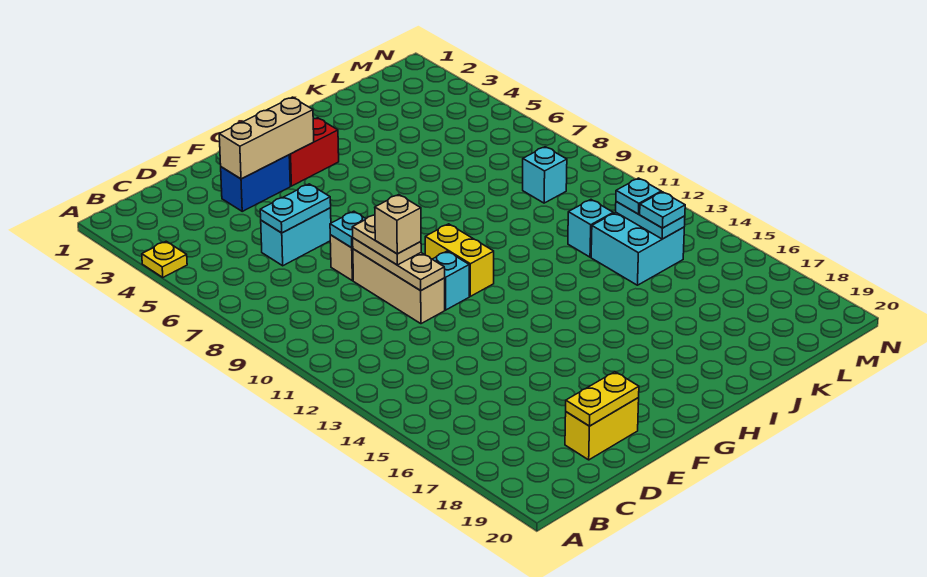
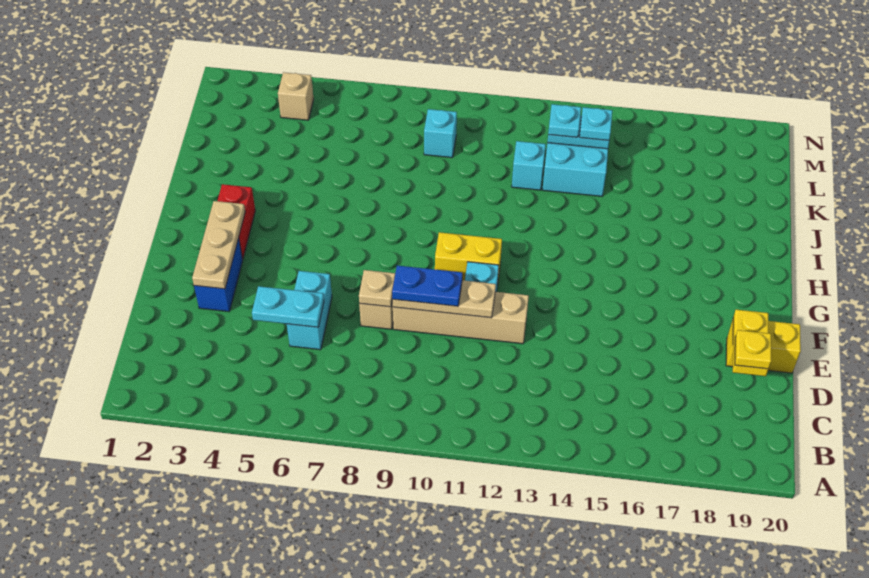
yellow 1x1 plate [142,241,187,277] -> yellow 1x1 plate moved to [735,330,771,369]
cyan 1x2 plate [260,184,331,233] -> cyan 1x2 plate turned to [252,286,324,327]
yellow 1x2 brick [565,398,639,460] -> yellow 1x2 brick turned to [726,320,801,373]
tan 1x3 brick [219,97,314,179] -> tan 1x3 plate [192,201,245,289]
cyan 1x1 plate [330,211,366,248] -> tan 1x1 plate [359,270,395,307]
tan 1x3 brick [353,249,445,324] -> tan 1x4 brick [393,292,529,344]
tan 1x2 plate [352,215,421,265] -> blue 1x2 plate [392,266,462,306]
tan 1x1 brick [375,195,421,254] -> tan 1x1 brick moved to [278,72,314,120]

